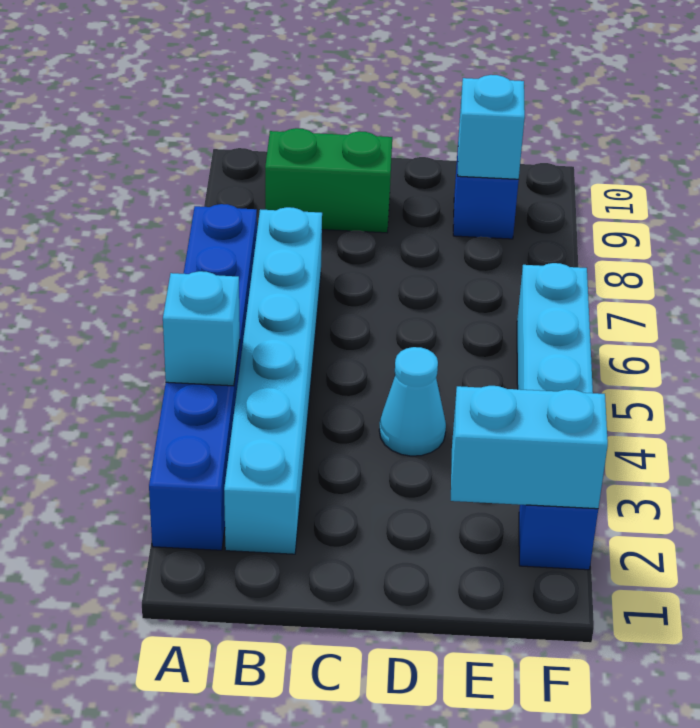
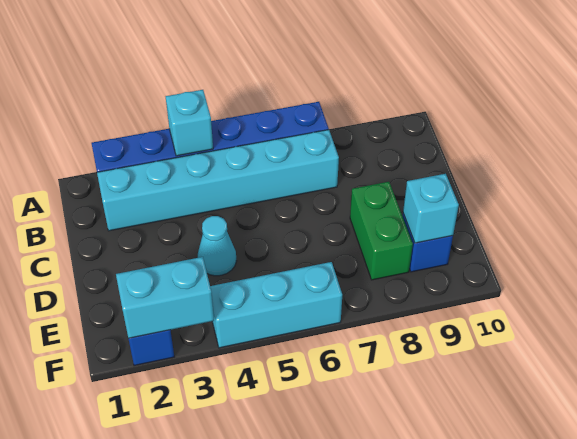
green 1x2 brick [265,128,392,233] -> green 1x2 brick moved to [350,182,413,280]
cyan 1x2 brick [451,386,608,509] -> cyan 1x2 brick turned to [116,257,214,338]

